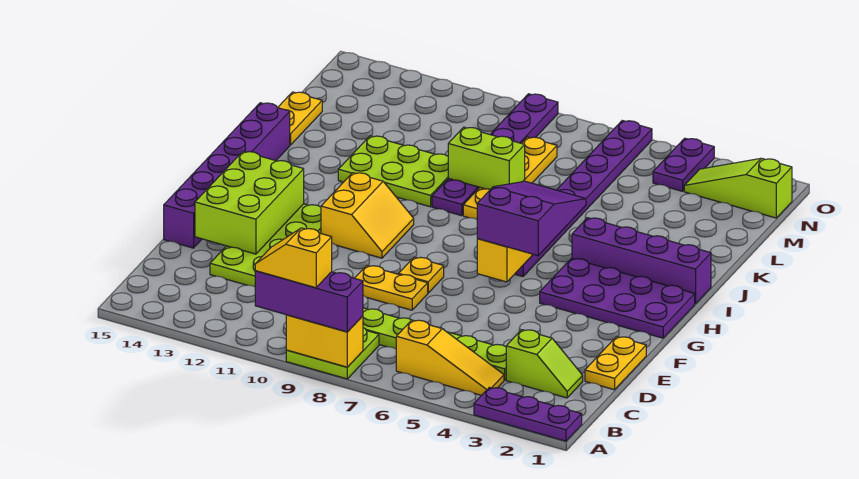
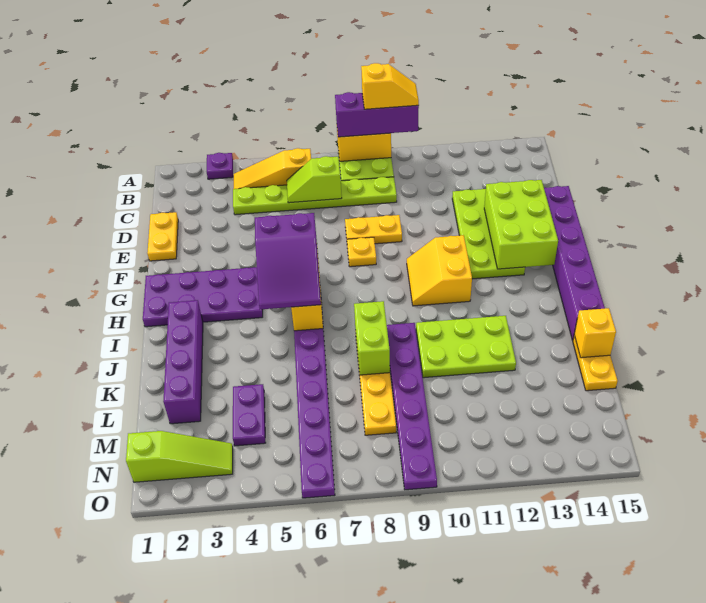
purple 1x3 plate [474,387,582,441] -> purple 1x1 plate [207,153,233,179]
lime 1x2 slope [506,330,583,398] -> lime 1x2 slope moved to [287,156,342,203]
purple 1x4 brick [572,218,711,304] -> purple 1x4 brick turned to [163,300,203,424]
lime 1x2 brick [448,127,525,189] -> lime 1x2 brick turned to [354,301,390,375]
none -> yellow 1x1 brick [574,308,616,358]
purple 1x2 plate [653,138,714,191] -> purple 1x2 plate moved to [233,384,265,446]

